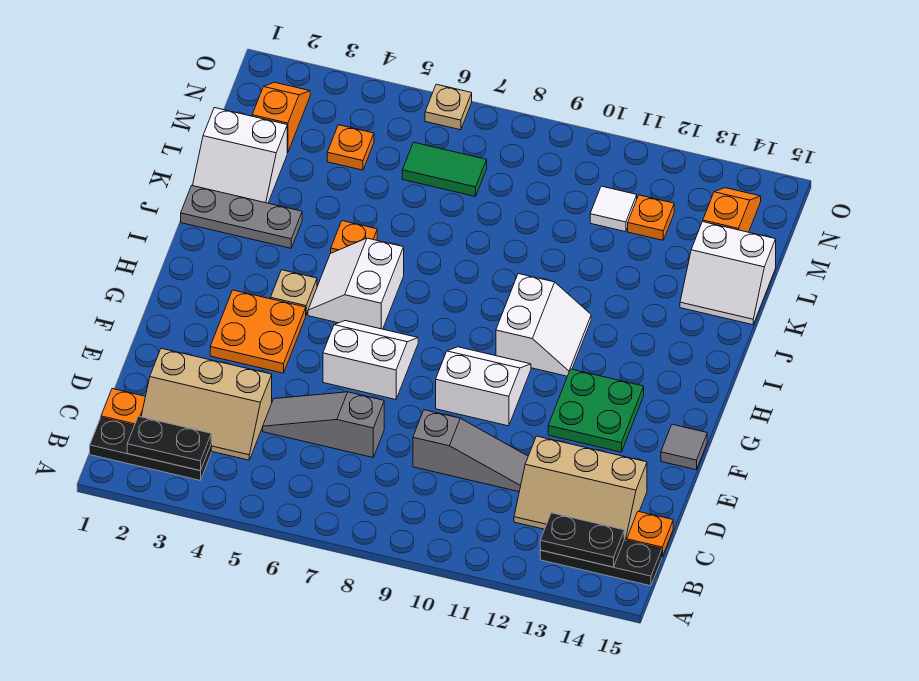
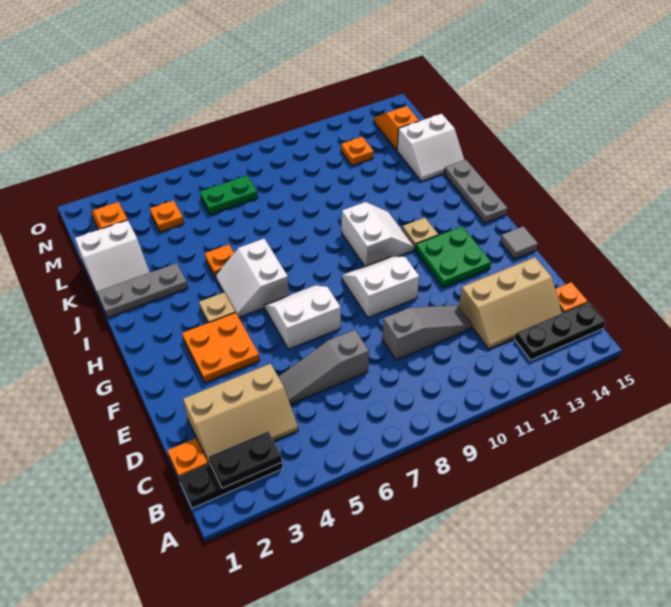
black 1x2 plate [540,513,624,567] -> none
none -> grey 1x3 plate [444,160,508,223]
green 1x2 tile [402,142,487,197] -> green 1x2 plate [200,176,258,215]
white 1x1 tile [590,186,637,232] -> none
tan 1x1 plate [425,84,472,130] -> tan 1x1 plate moved to [402,218,438,250]

